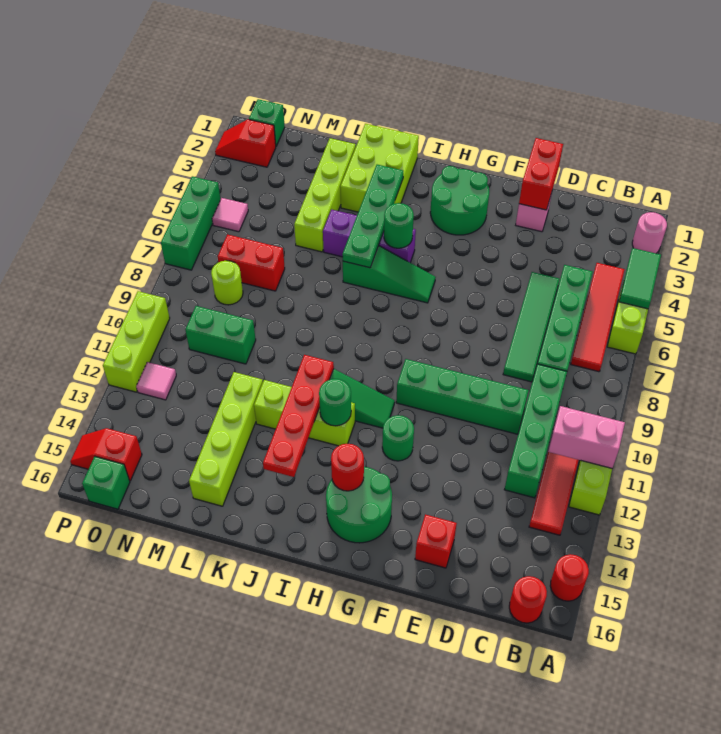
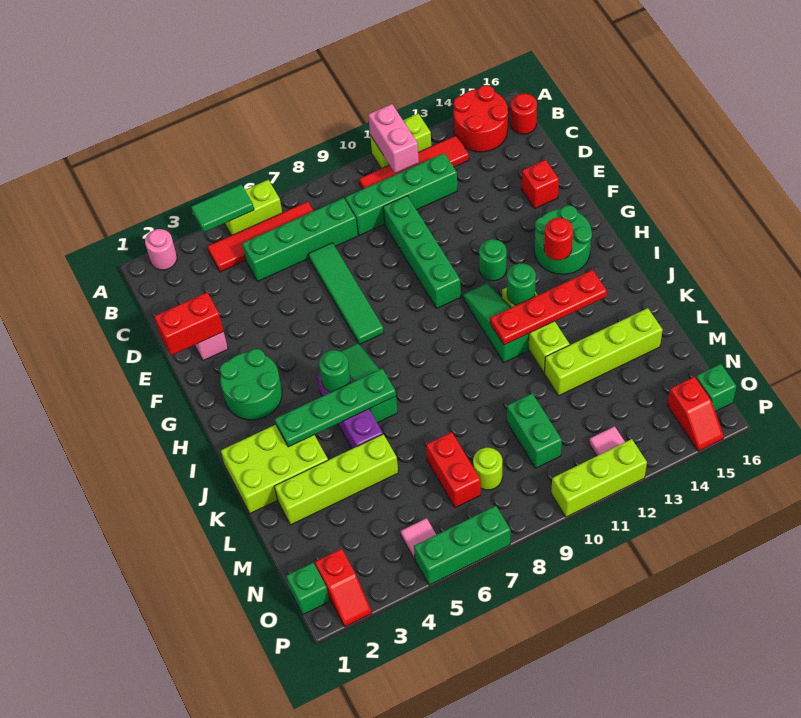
red 1x1 round brick [550,554,589,601] -> red 2x2 round brick [454,85,508,152]
green 1x4 tile [503,272,559,382] -> green 1x4 tile turned to [308,243,384,344]

